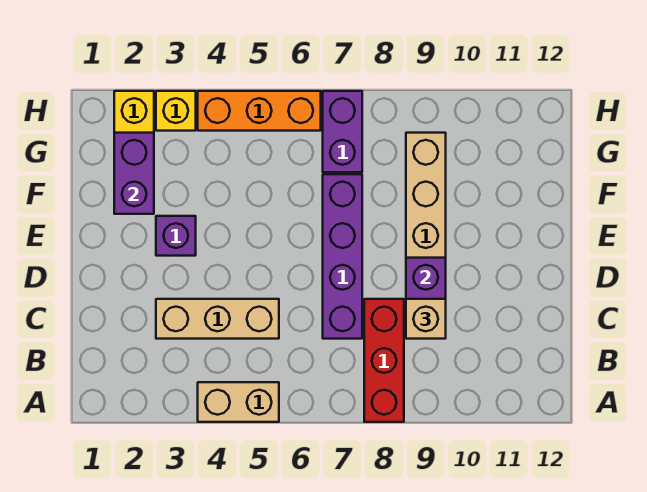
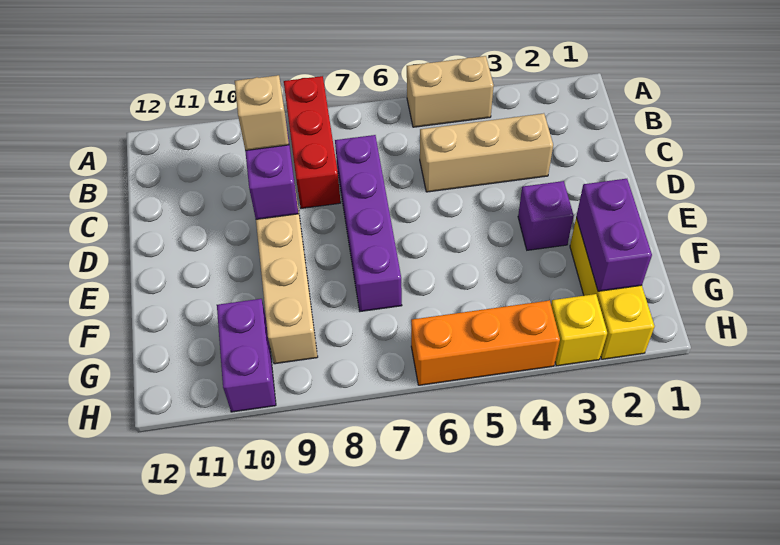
purple 1x2 brick [323,91,362,172] -> purple 1x2 brick moved to [217,299,276,412]

